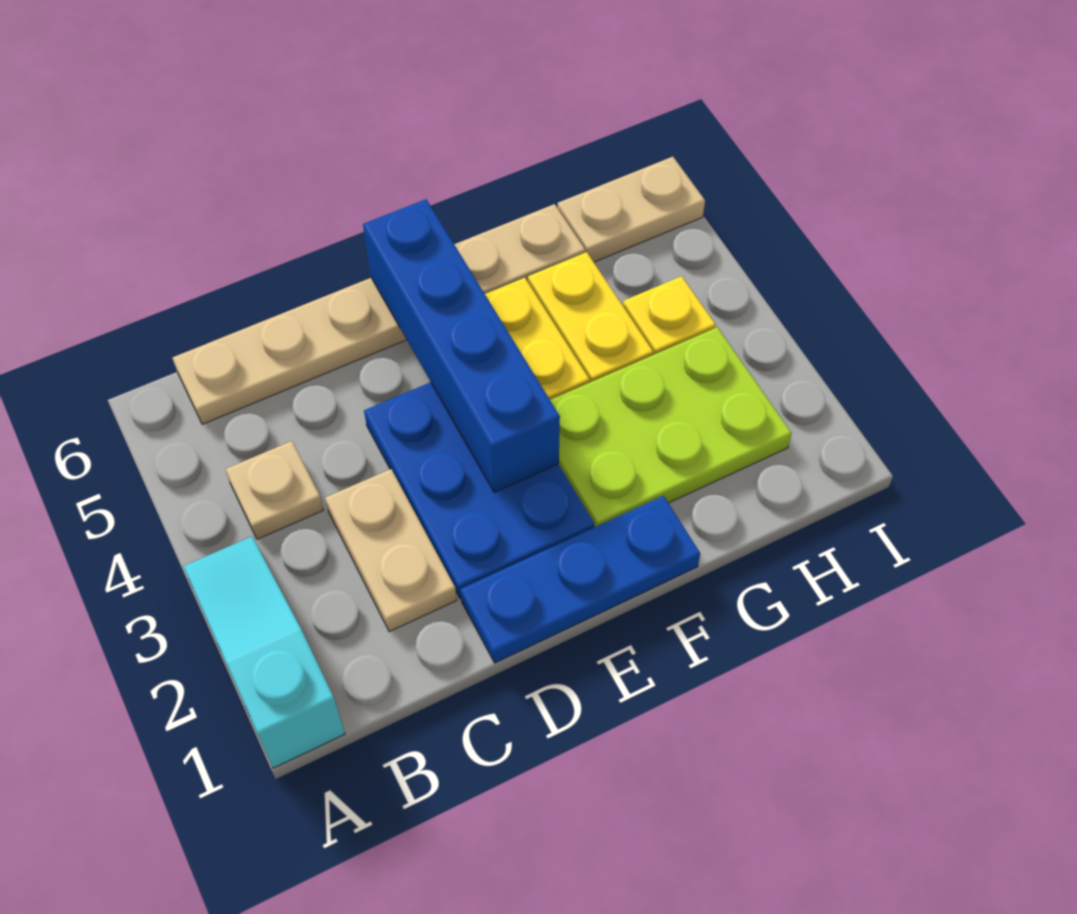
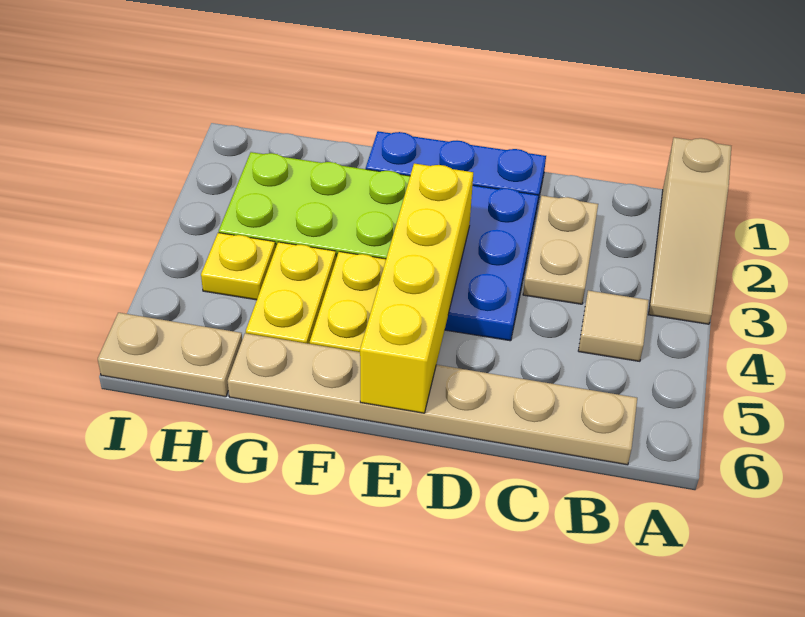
cyan 1x3 slope [183,536,345,768] -> tan 1x3 slope [648,138,731,324]
tan 1x1 plate [225,441,323,539] -> tan 1x1 tile [578,290,649,361]
blue 1x4 brick [363,199,560,492] -> yellow 1x4 brick [360,164,473,413]

